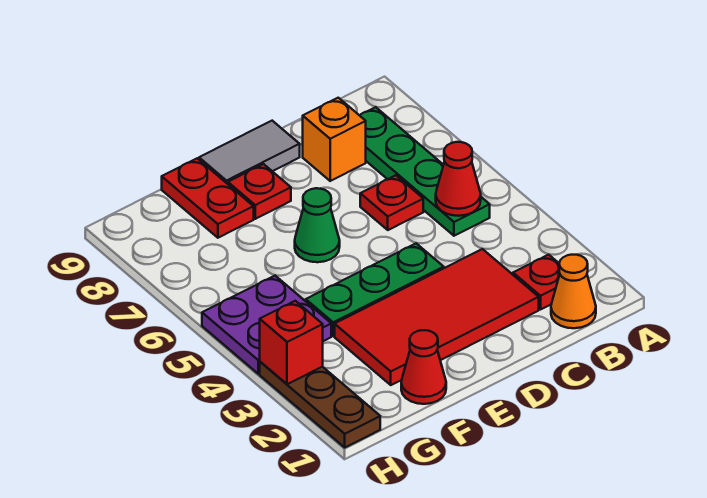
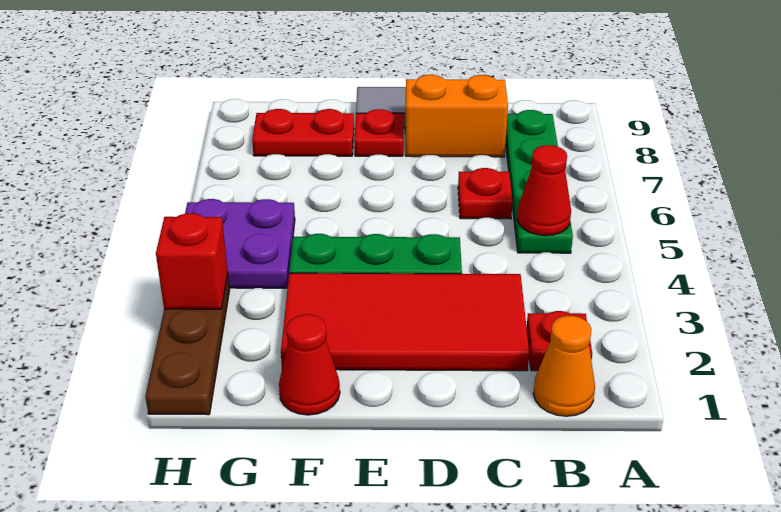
orange 1x1 brick [303,98,366,181] -> orange 1x2 brick [405,75,508,157]
green 1x1 cone [295,188,340,262] -> none
red 1x2 plate [162,158,254,238] -> red 1x2 plate turned to [252,109,354,156]

